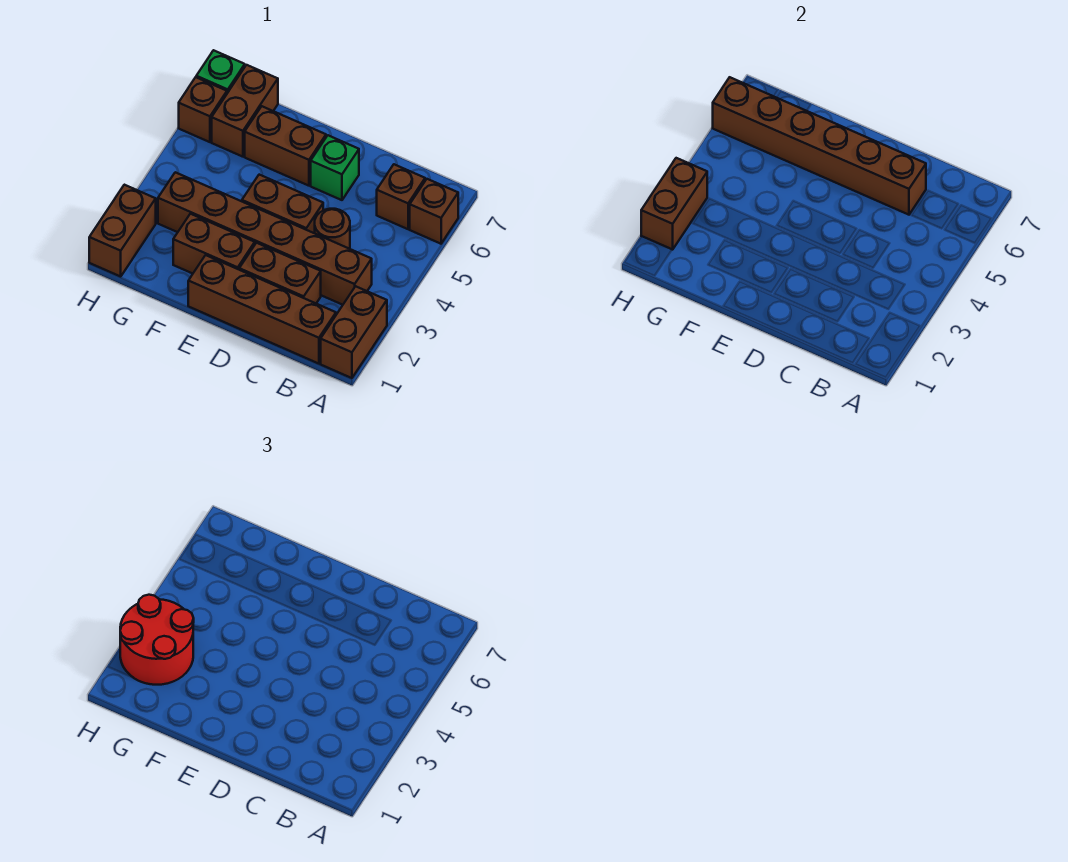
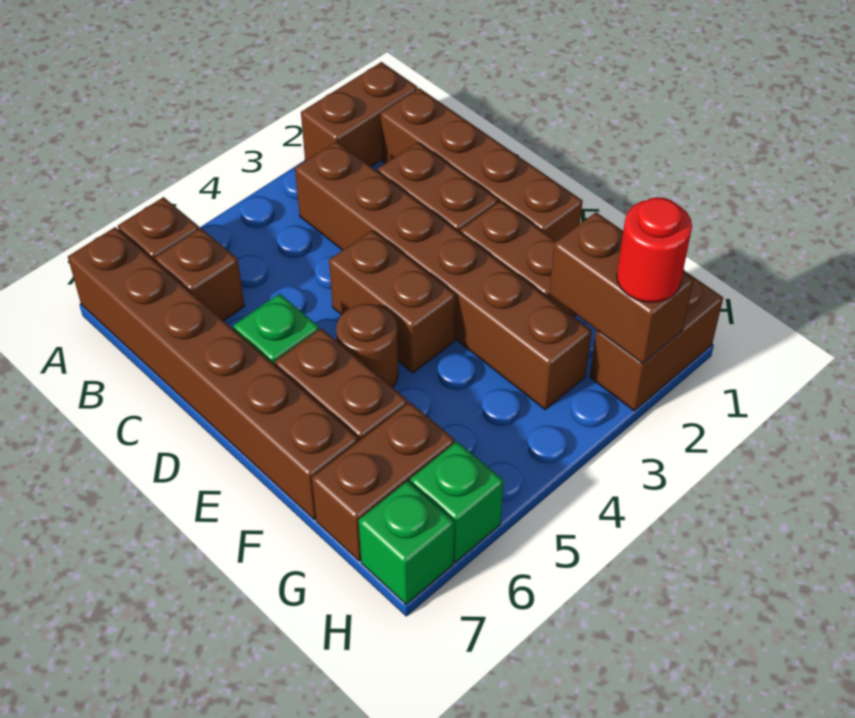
brown 1x1 round brick [315,209,350,249] -> brown 1x1 round brick moved to [336,304,398,387]
brown 1x6 brick [713,77,926,215] -> brown 1x6 brick moved to [68,227,358,520]
red 2x2 round brick [120,595,194,685] -> red 1x1 round brick [617,197,692,302]
brown 1x2 brick [641,158,707,250] -> brown 1x2 brick turned to [549,212,694,364]
brown 1x1 brick [179,77,227,142] -> green 1x1 brick [410,442,504,562]

